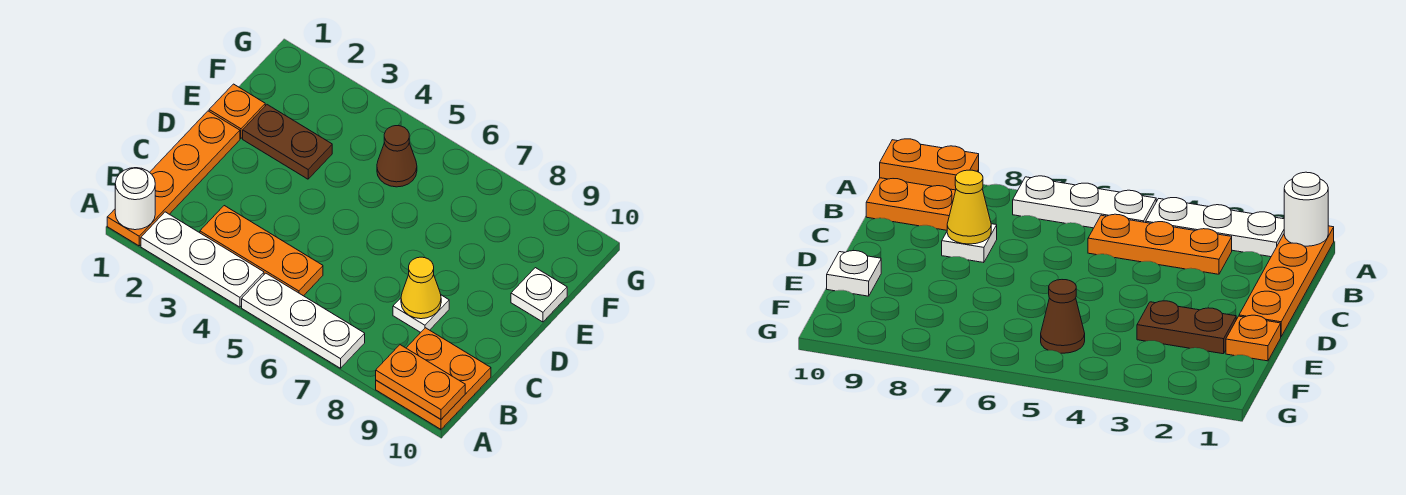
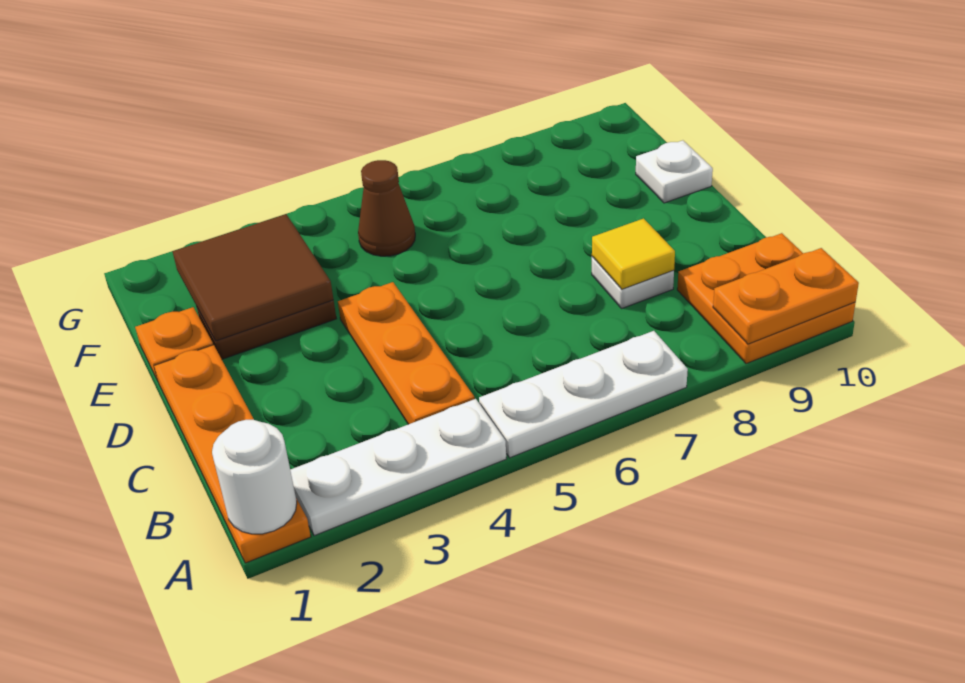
orange 1x3 plate [200,206,323,296] -> orange 1x3 plate turned to [338,282,475,424]
yellow 1x1 cone [401,257,441,319] -> yellow 1x1 tile [592,218,675,289]
none -> brown 2x2 tile [173,214,334,341]

